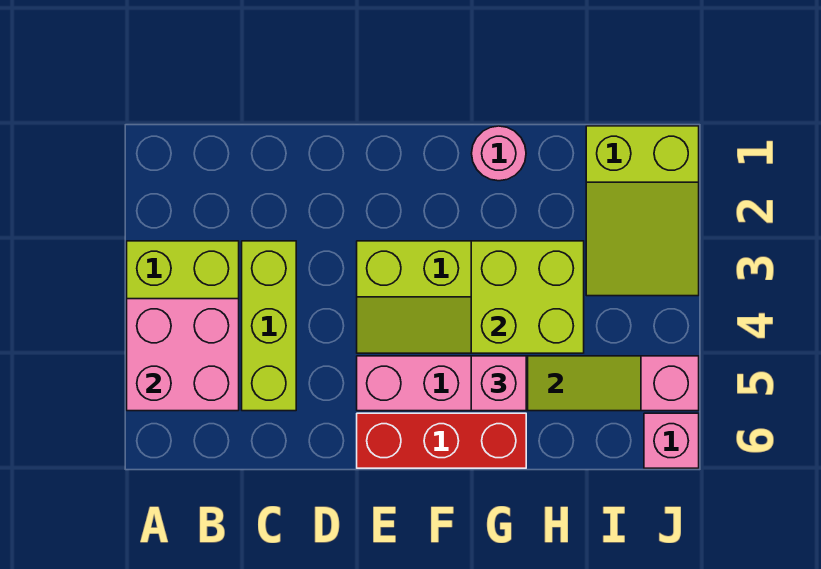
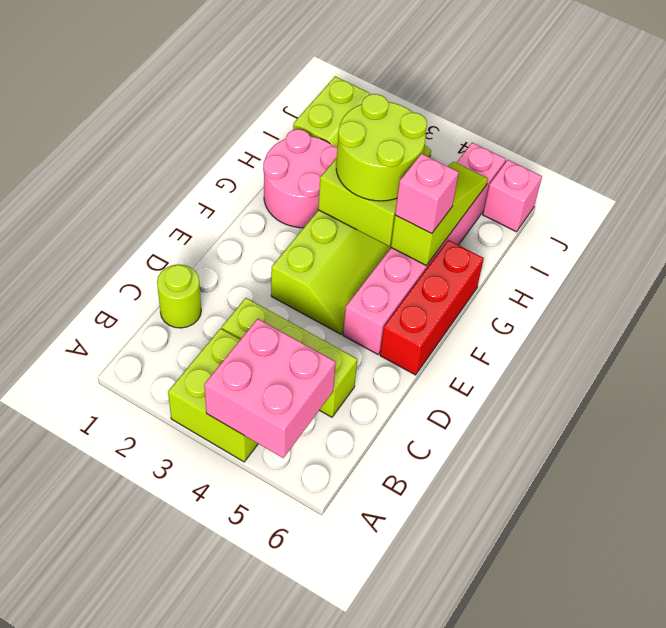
none -> lime 1x1 round brick [157,264,201,328]
pink 1x1 round brick [472,126,526,181] -> pink 2x2 round brick [263,129,337,228]
none -> lime 2x2 round brick [336,94,427,201]

